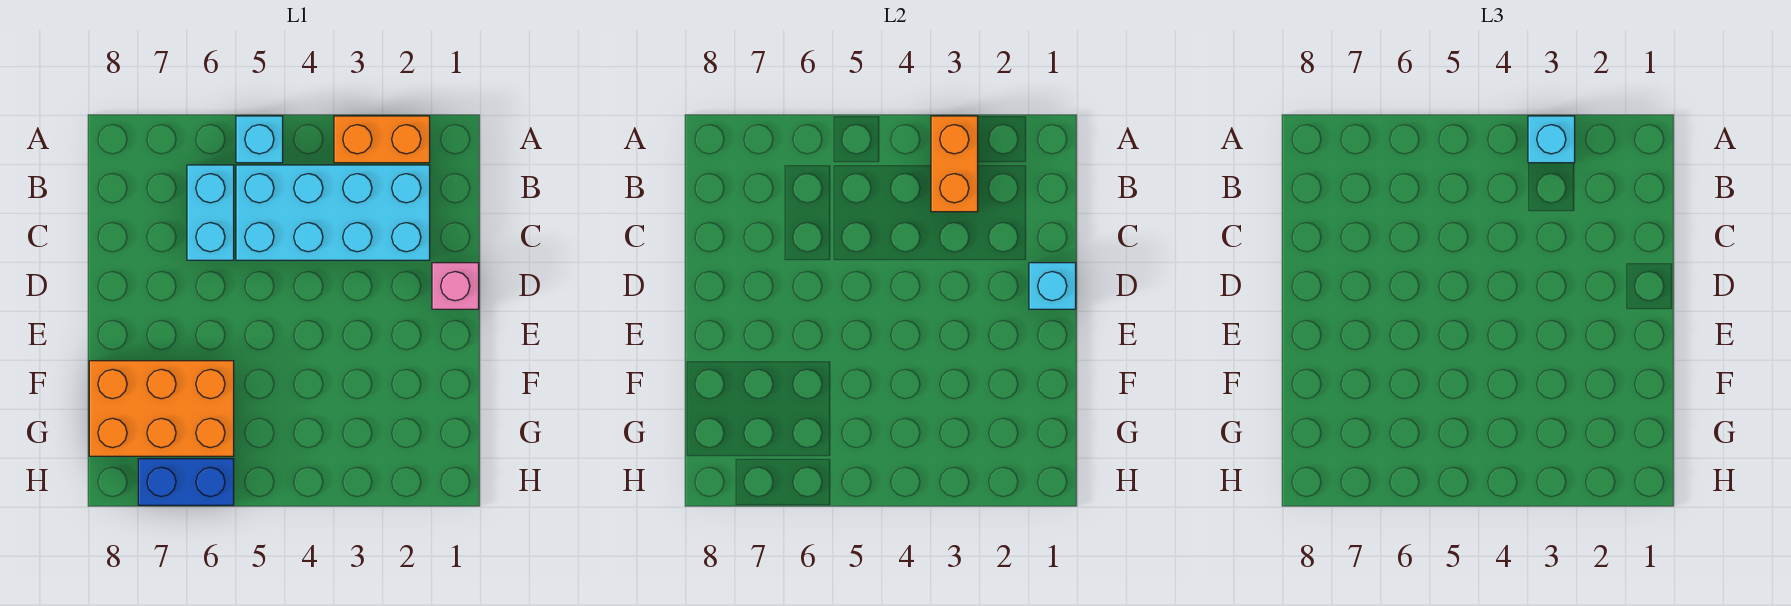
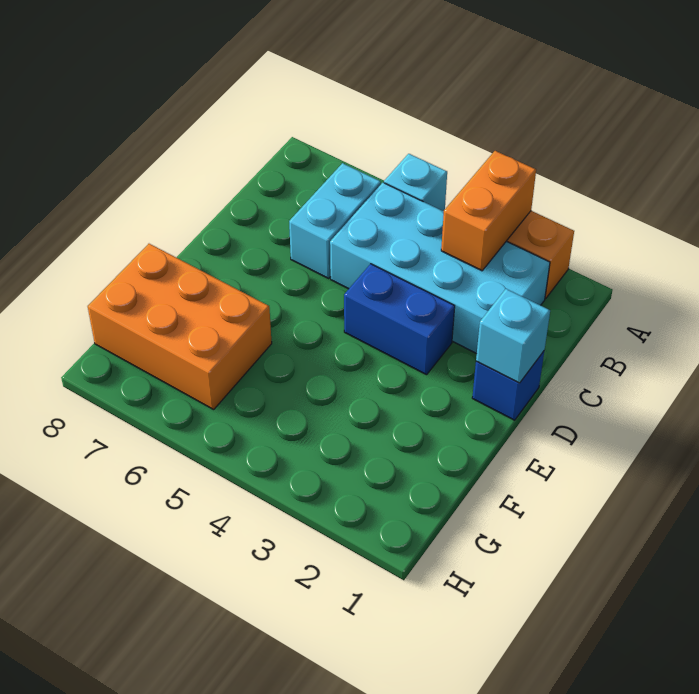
cyan 1x1 brick [1528,116,1575,163] -> none
pink 1x1 brick [432,263,479,309] -> blue 1x1 brick [472,351,544,420]
blue 1x2 brick [138,459,234,505] -> blue 1x2 brick moved to [344,264,455,375]

